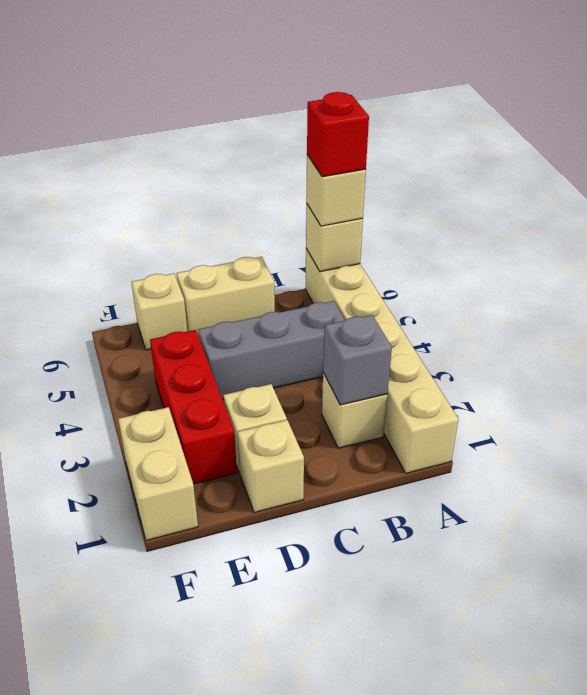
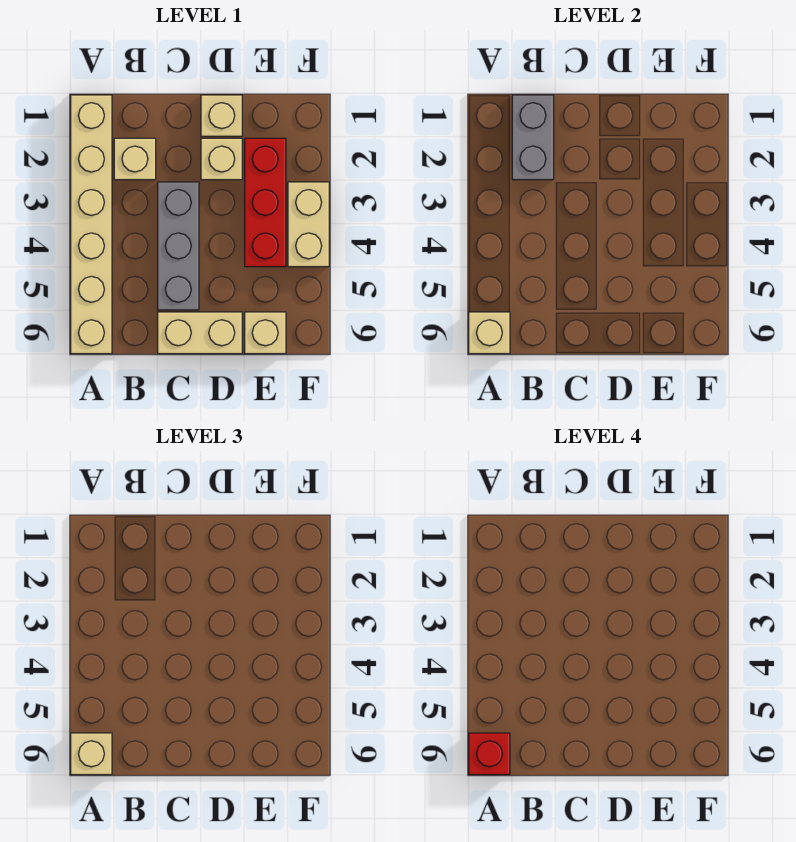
grey 1x1 brick [323,315,392,405] -> grey 1x2 brick [512,95,554,180]
grey 1x3 brick [198,301,345,400] -> grey 1x3 brick turned to [158,182,199,310]
tan 1x2 brick [118,407,198,540] -> tan 1x2 brick moved to [288,182,329,267]

